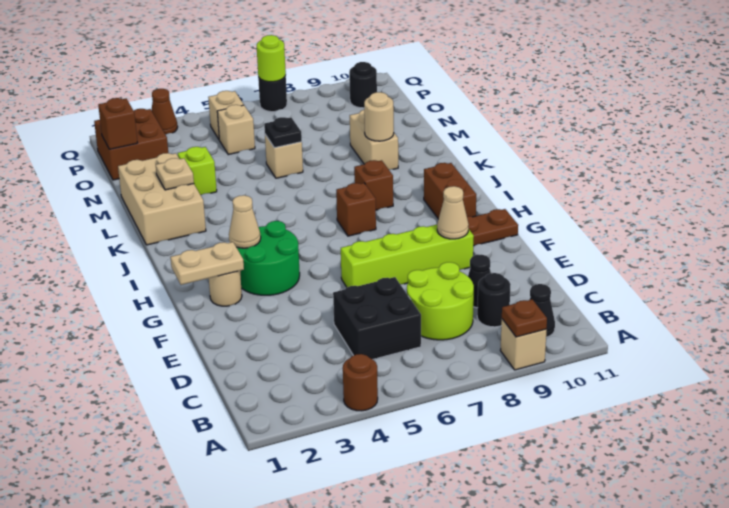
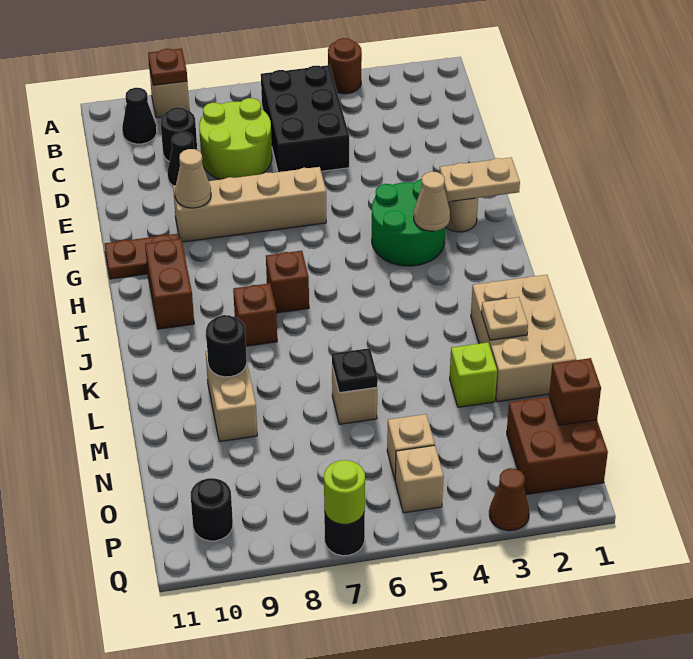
black 2x2 brick [333,277,421,359] -> black 2x3 brick [261,65,349,172]
lime 1x4 brick [341,225,474,287] -> tan 1x4 brick [173,167,326,242]
tan 1x1 round brick [364,92,394,141] -> black 1x1 round brick [206,315,247,377]

